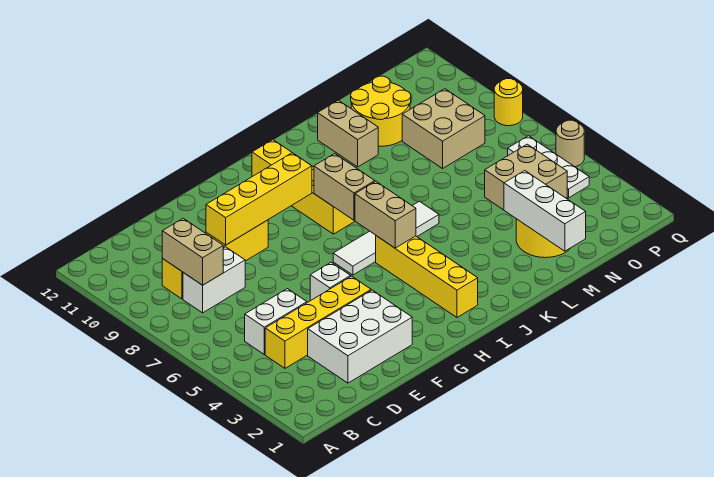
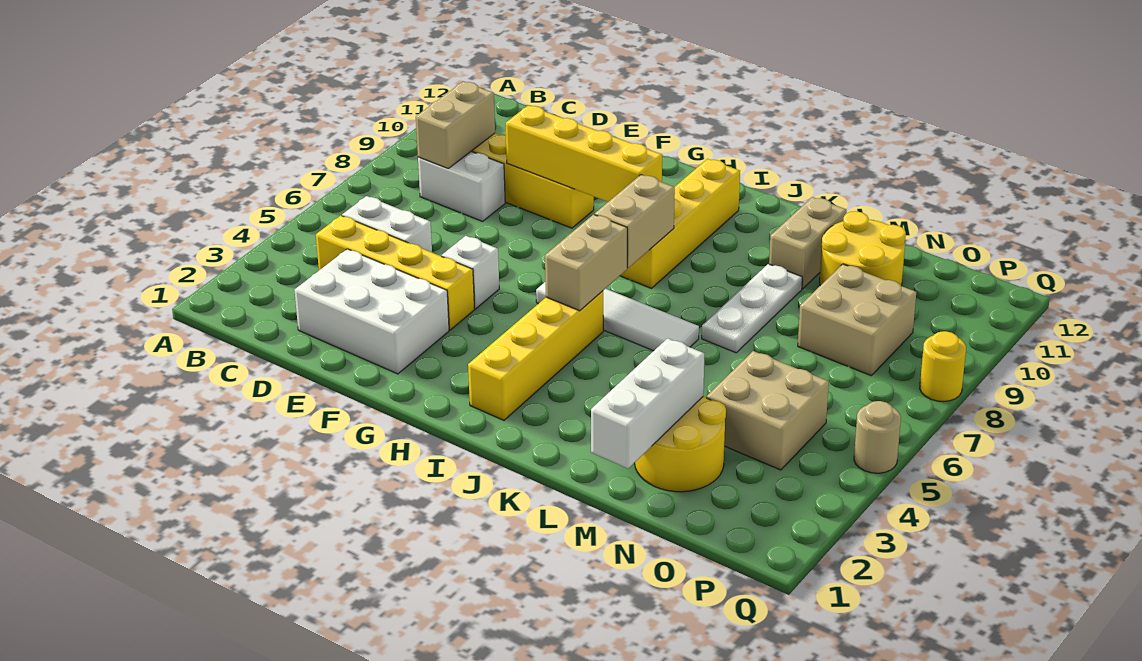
white 1x3 plate [508,136,589,198] -> white 1x3 plate moved to [702,264,802,353]

